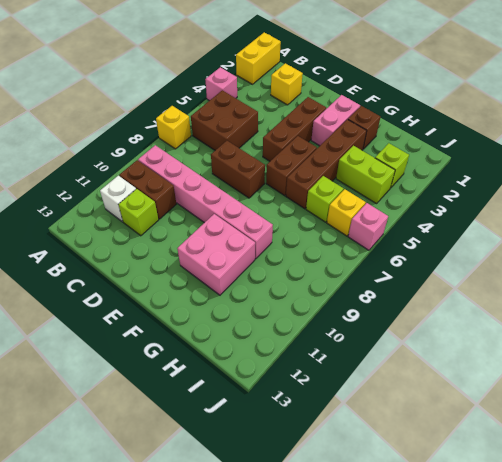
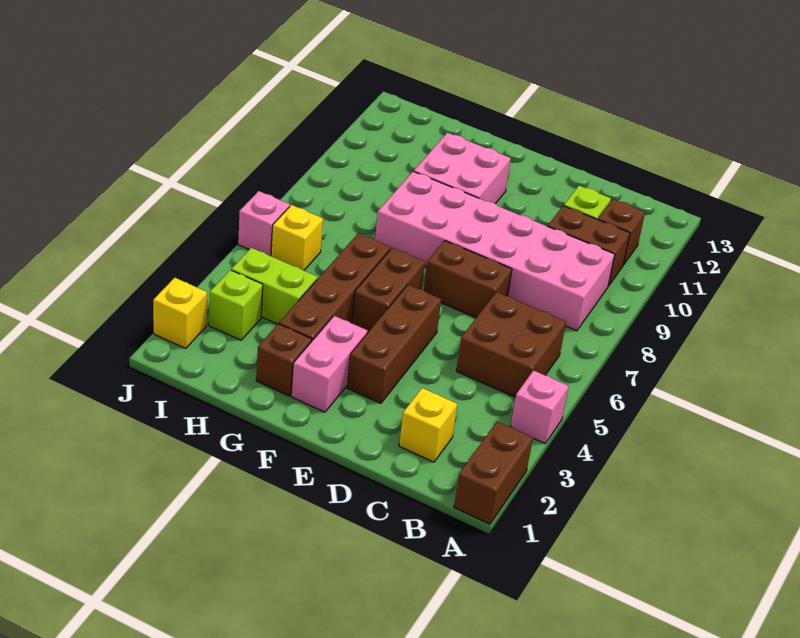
yellow 1x2 brick [236,32,281,84] -> brown 1x2 brick [454,422,533,524]
yellow 1x1 brick [156,106,191,149] -> yellow 1x1 brick moved to [153,278,207,348]
pink 1x6 brick [138,145,273,259] -> pink 2x6 brick [375,171,615,331]
white 1x1 brick [100,176,136,222] -> brown 1x1 brick [598,199,645,265]
lime 1x1 brick [306,176,344,222] -> none

